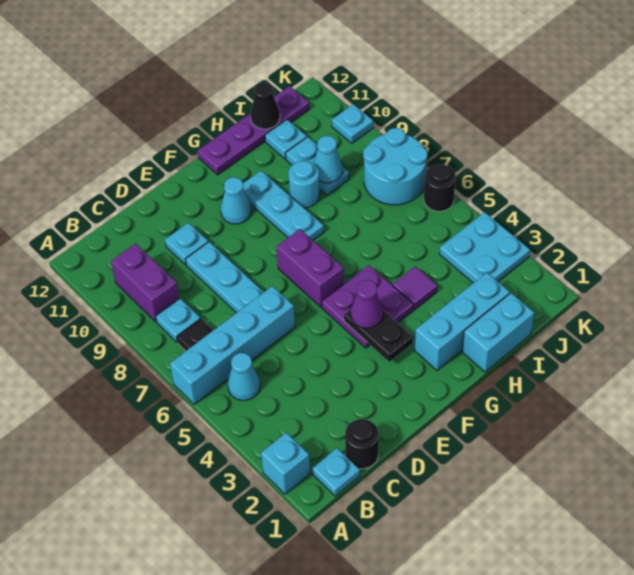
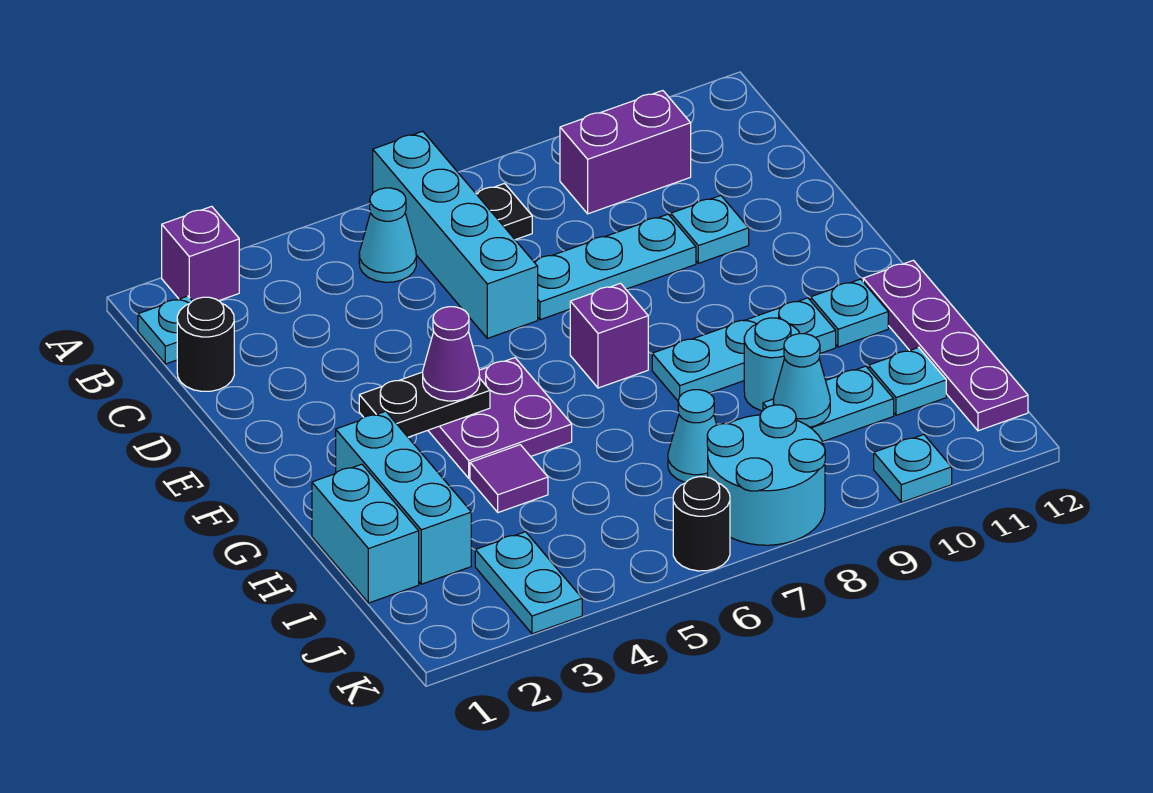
cyan 1x1 brick [261,433,310,494] -> purple 1x1 brick [162,206,239,301]
cyan 1x1 plate [156,298,200,342] -> cyan 1x1 plate moved to [811,279,888,347]
purple 1x2 brick [277,229,344,307] -> purple 1x1 brick [570,283,648,388]
cyan 1x1 cone [221,177,251,224] -> cyan 1x1 cone moved to [668,390,717,482]
black 1x1 cone [250,82,280,129] -> none
cyan 2x2 plate [439,212,530,283] -> cyan 1x2 plate [475,532,582,634]

